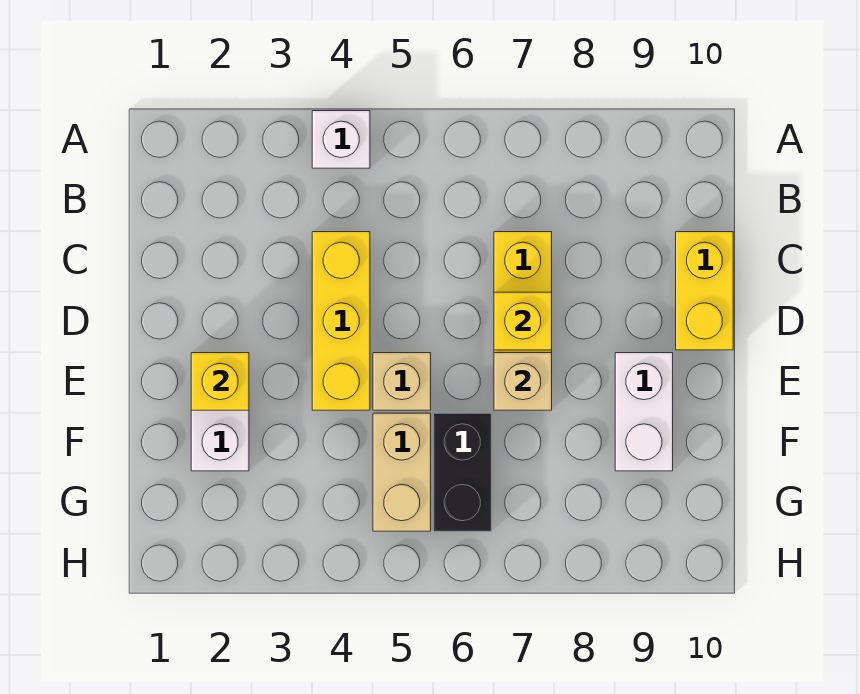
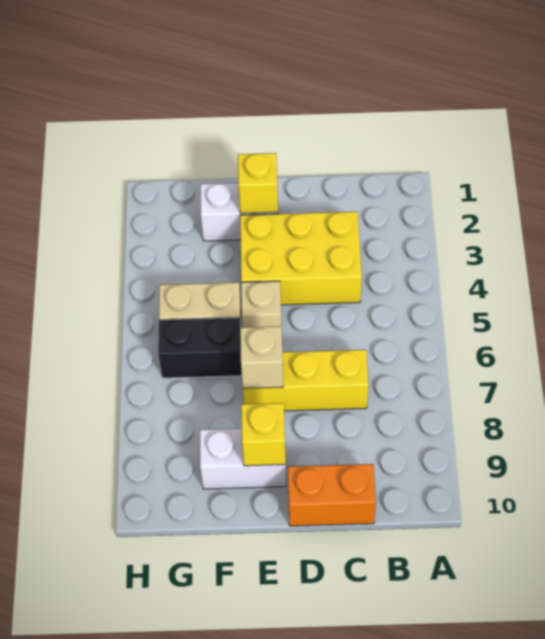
white 1x1 brick [312,111,370,168] -> none
yellow 1x3 brick [312,232,370,410] -> yellow 2x3 brick [240,212,362,305]
yellow 1x2 brick [676,232,733,350] -> orange 1x2 brick [288,464,376,526]
yellow 1x1 brick [494,292,552,350] -> yellow 1x1 brick moved to [241,403,286,466]

